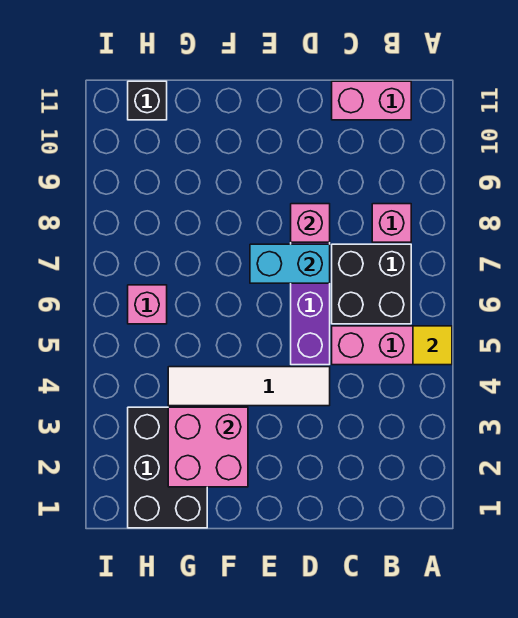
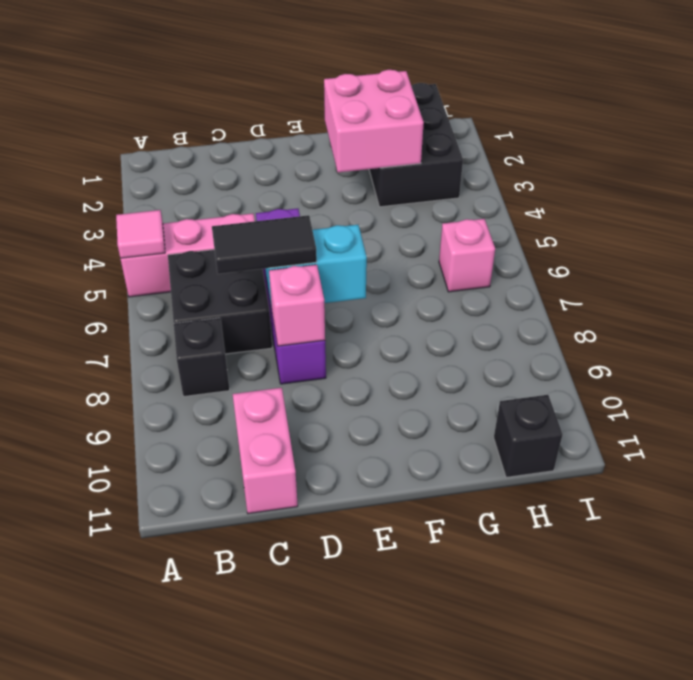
yellow 1x1 tile [413,326,452,365] -> pink 1x1 tile [116,210,165,258]
pink 1x1 brick [372,204,411,242] -> black 1x1 brick [174,318,230,396]
pink 1x2 brick [332,81,411,120] -> pink 1x2 brick turned to [233,388,298,514]
none -> black 1x2 tile [212,215,317,274]
white 1x4 tile [168,367,330,406] -> none

